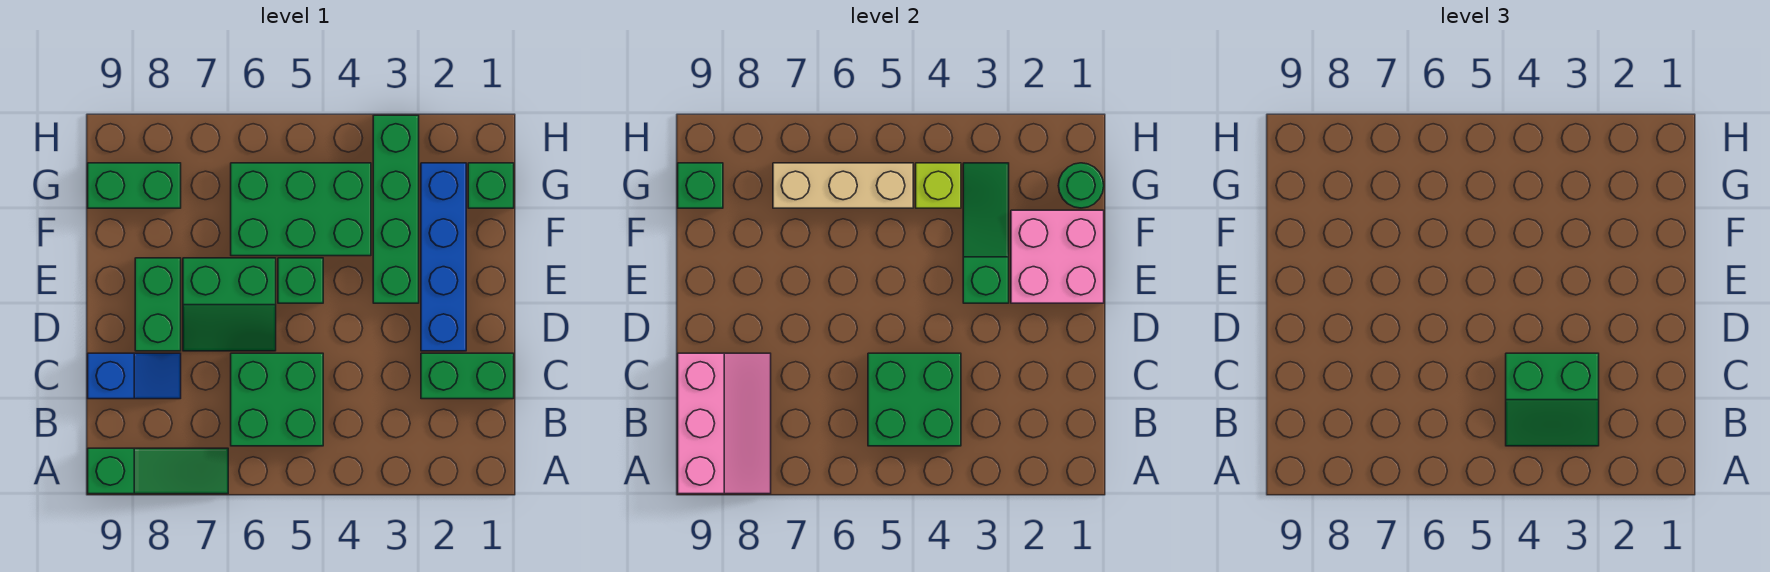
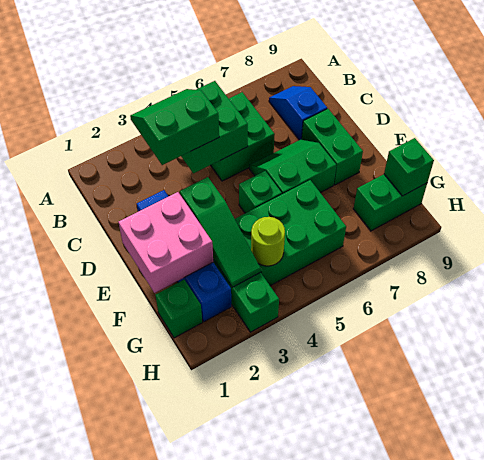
green 1x3 slope [88,448,228,494] -> none
pink 2x3 slope [678,353,771,494] -> none
green 1x2 brick [421,353,514,399] -> none
blue 1x2 slope [88,353,181,399] -> blue 1x2 slope turned to [269,86,327,140]
green 1x1 round brick [1058,163,1104,208] -> none
lime 1x1 brick [916,163,961,208] -> lime 1x1 round brick [251,217,285,266]
tan 1x3 brick [773,163,913,208] -> none

